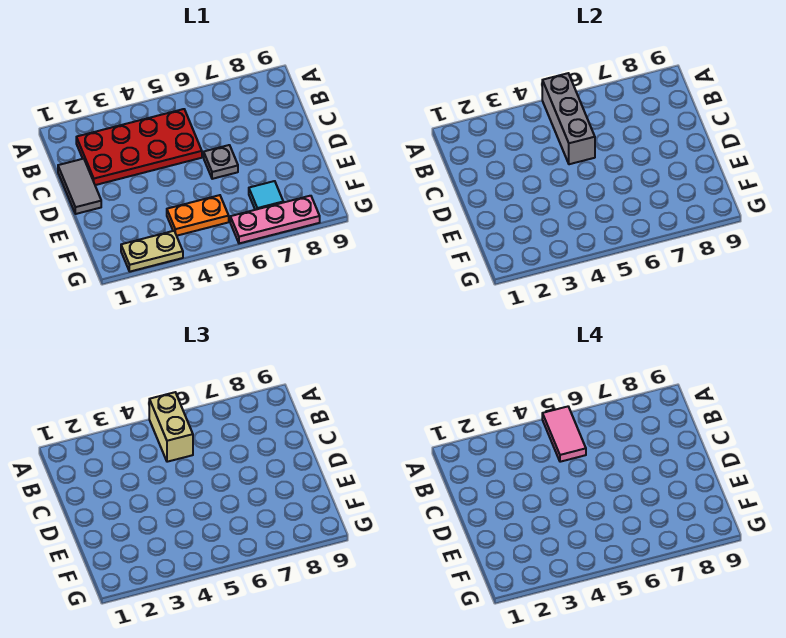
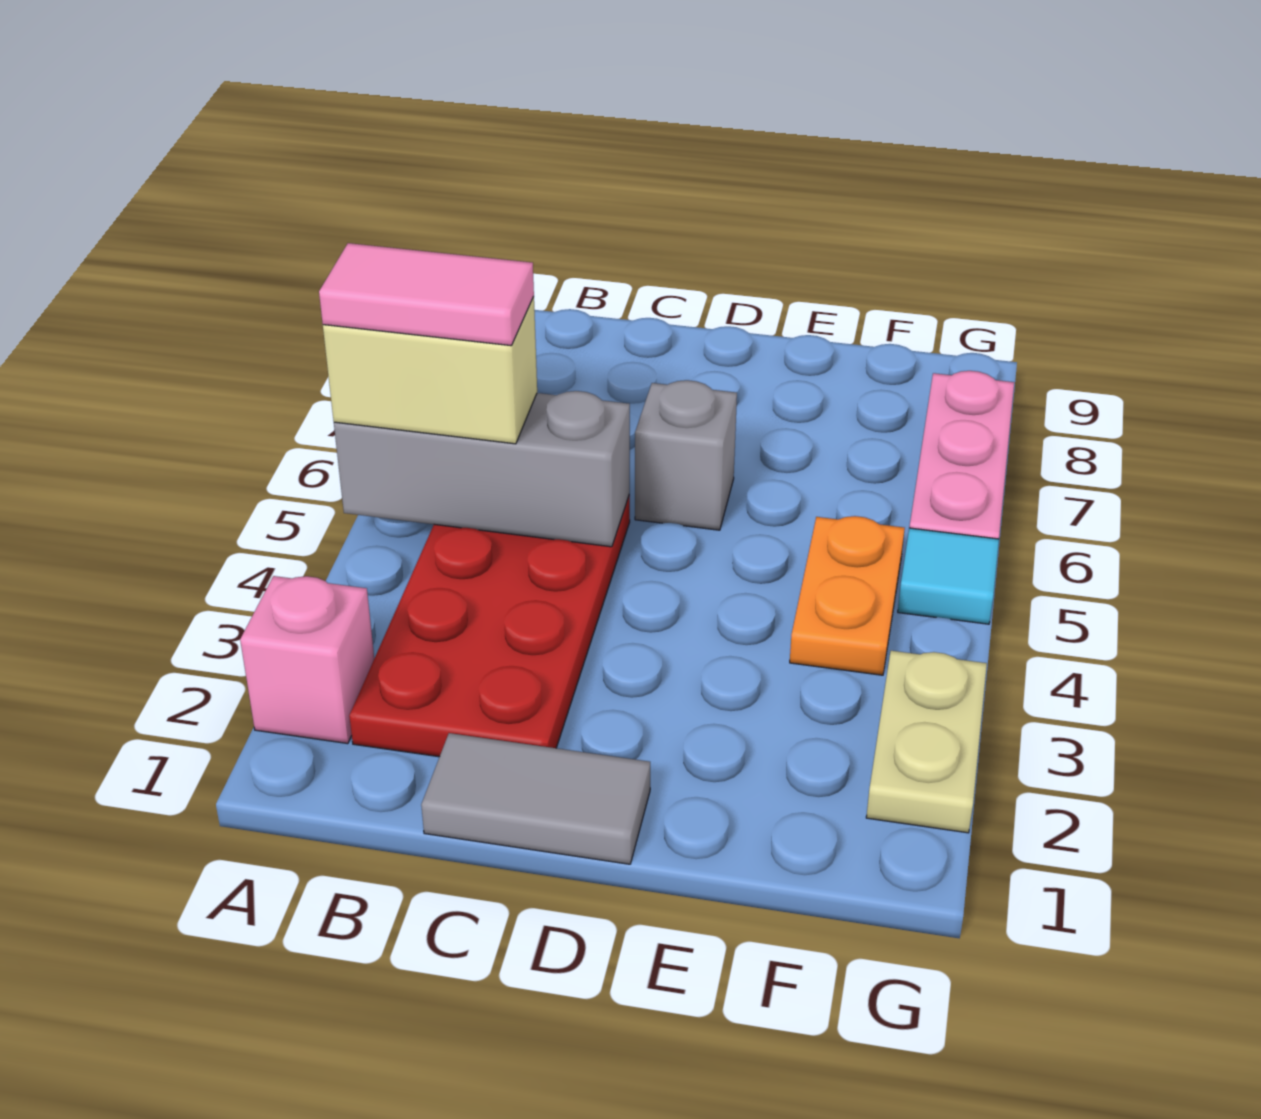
none -> pink 1x1 brick [240,576,374,744]
grey 1x1 plate [204,145,238,179] -> grey 1x1 brick [635,380,737,530]
cyan 1x1 tile [249,181,283,210] -> cyan 1x1 tile moved to [898,528,999,624]

